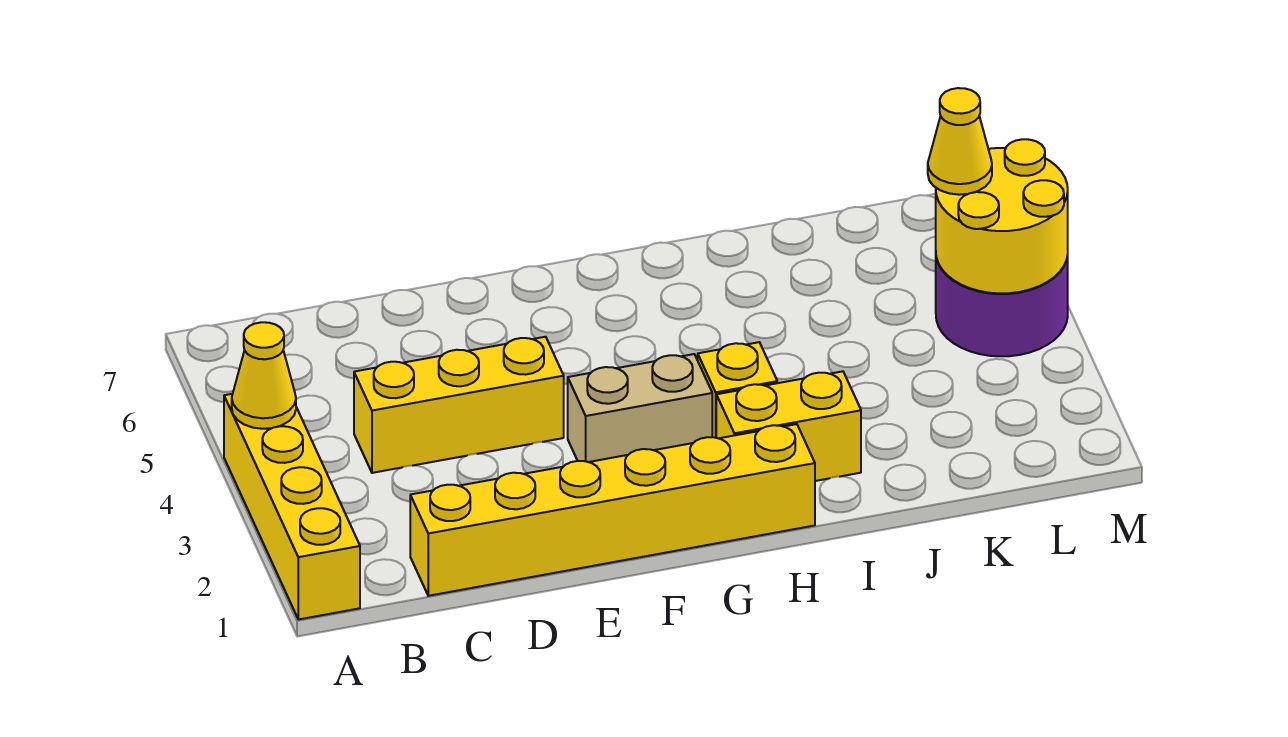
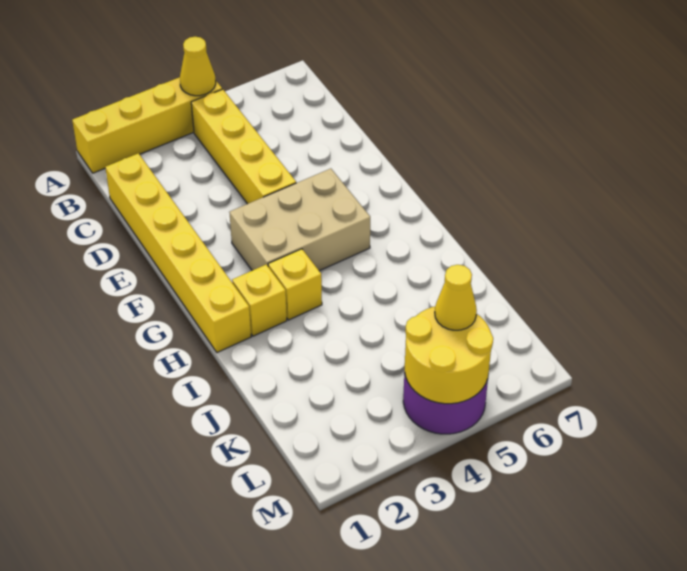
yellow 1x3 brick [354,337,564,473] -> yellow 1x4 brick [191,89,296,204]
tan 1x2 brick [568,354,712,462] -> tan 2x3 brick [229,169,370,271]
yellow 1x2 brick [716,371,861,481] -> yellow 1x1 brick [232,264,287,336]

